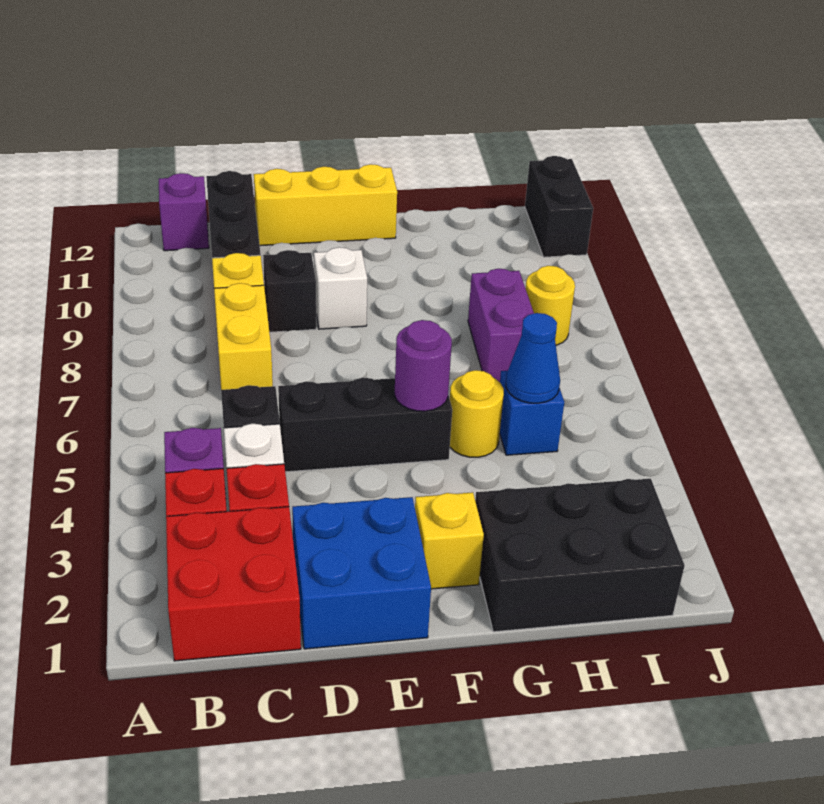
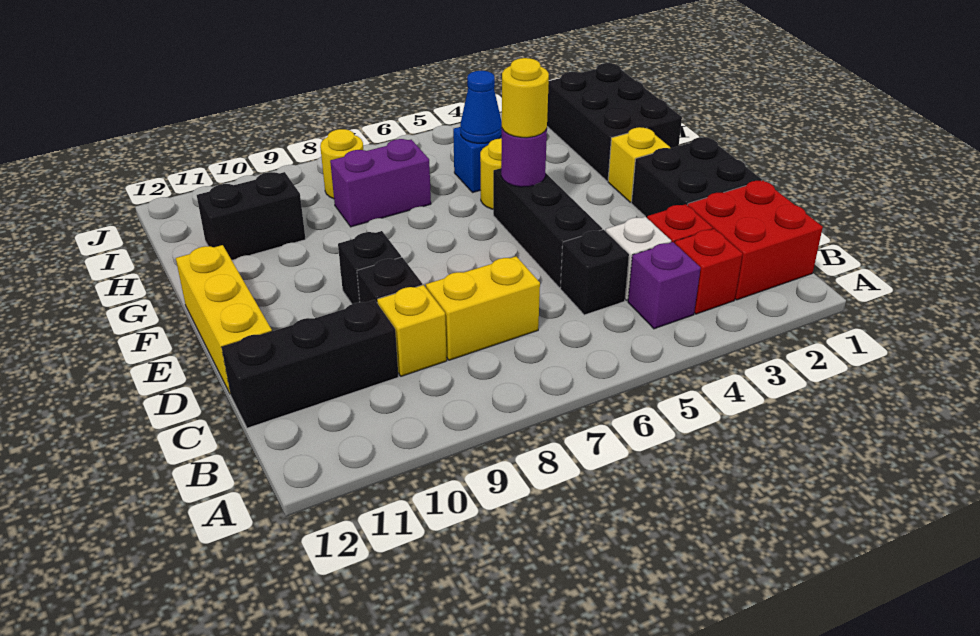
purple 1x1 brick [159,173,209,251] -> none
blue 2x2 brick [292,497,431,649] -> black 2x2 brick [631,137,762,218]
white 1x1 brick [314,247,367,329] -> black 1x1 brick [338,231,401,304]
none -> yellow 1x1 round brick [502,58,549,138]
black 1x2 brick [525,156,593,257] -> black 1x2 brick moved to [197,172,305,260]

